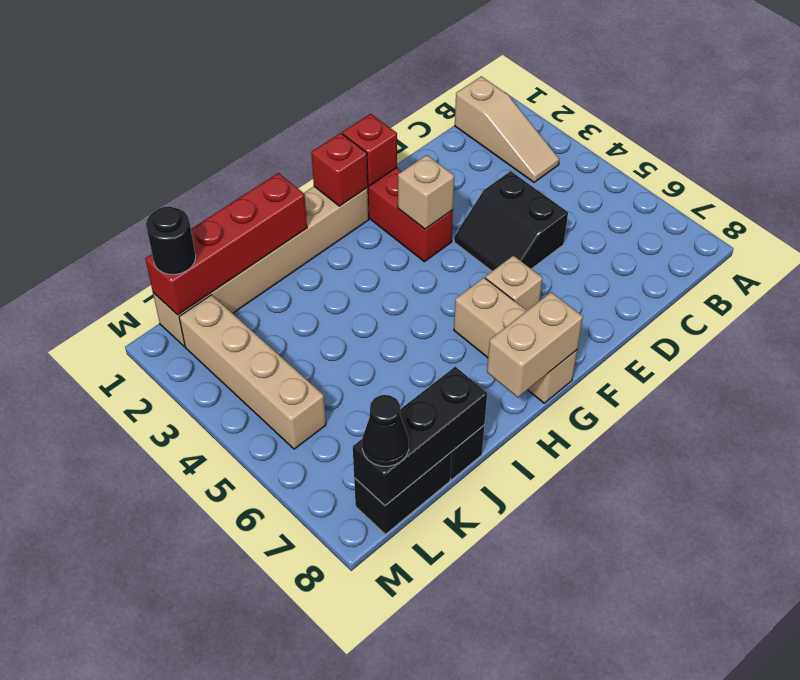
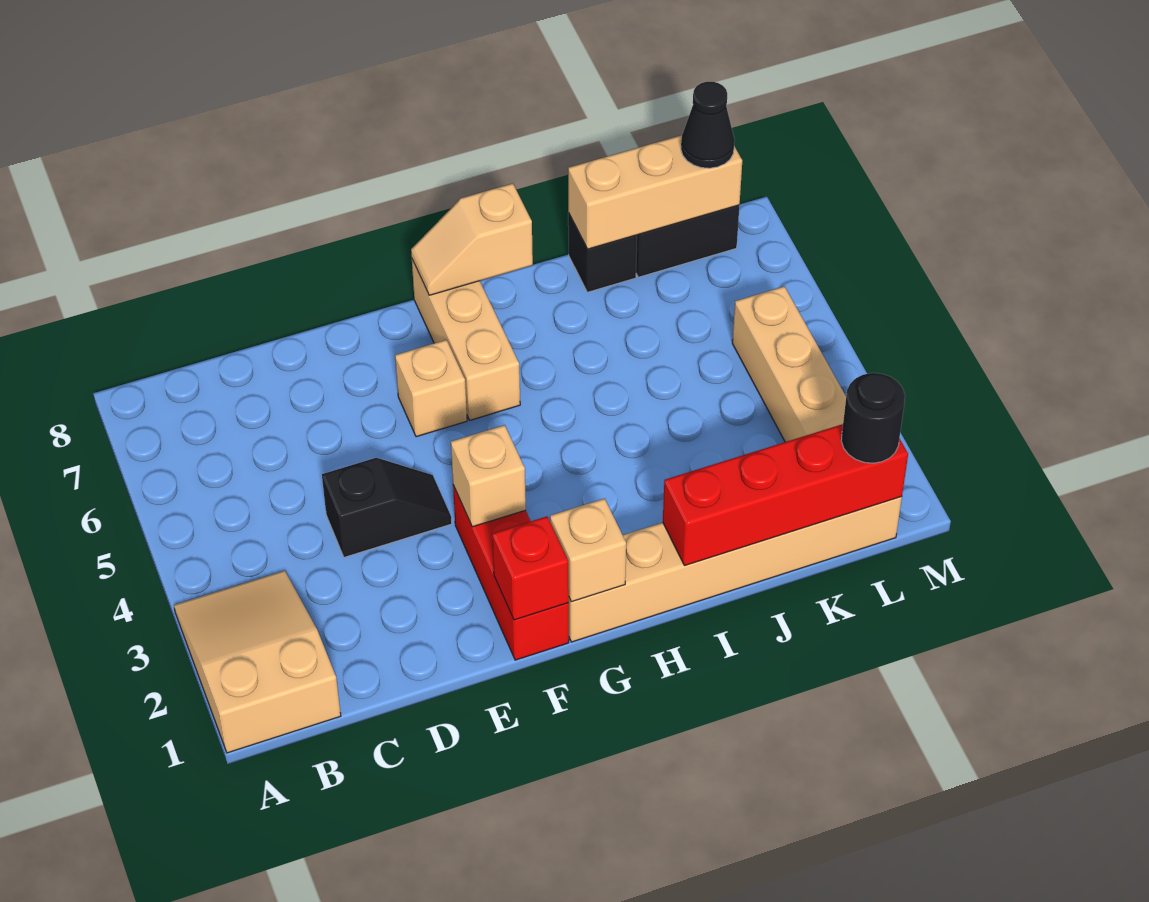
tan 1x3 slope [455,76,559,182] -> tan 2x3 slope [174,571,341,753]
black 2x2 slope [454,171,568,271] -> black 1x2 slope [322,458,452,557]
red 1x1 brick [311,133,368,206] -> tan 1x1 brick [550,498,626,602]
tan 1x2 brick [487,292,583,397] -> tan 1x2 slope [411,183,533,295]
black 1x3 brick [353,367,487,505] -> tan 1x3 brick [568,135,742,249]

